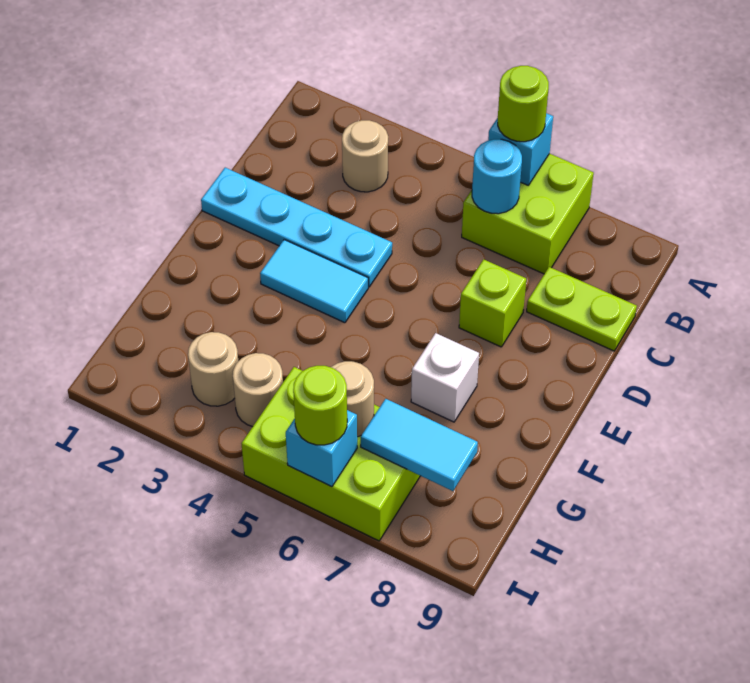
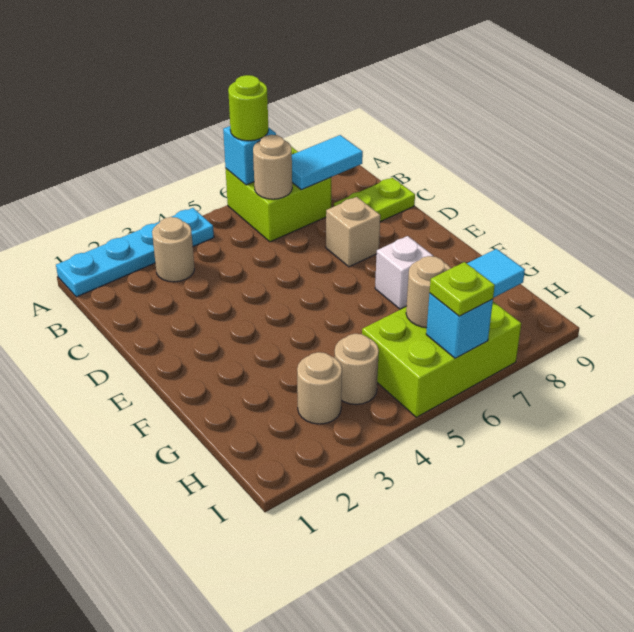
cyan 1x1 round brick [472,139,522,214] -> tan 1x1 round brick [253,135,292,199]
cyan 1x4 plate [201,168,392,287] -> cyan 1x4 plate moved to [56,208,214,297]
lime 1x1 brick [459,259,526,347] -> tan 1x1 brick [326,197,380,267]
cyan 1x2 tile [260,240,368,323] -> cyan 1x2 tile moved to [292,135,363,190]
lime 1x1 round brick [293,366,347,445] -> lime 1x1 plate [430,262,495,316]

